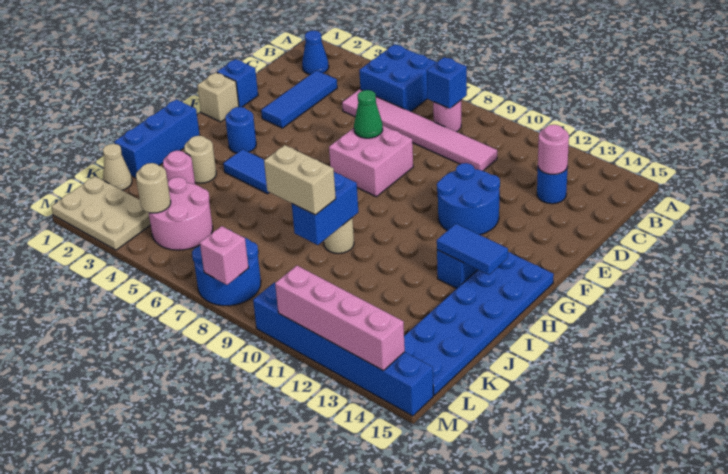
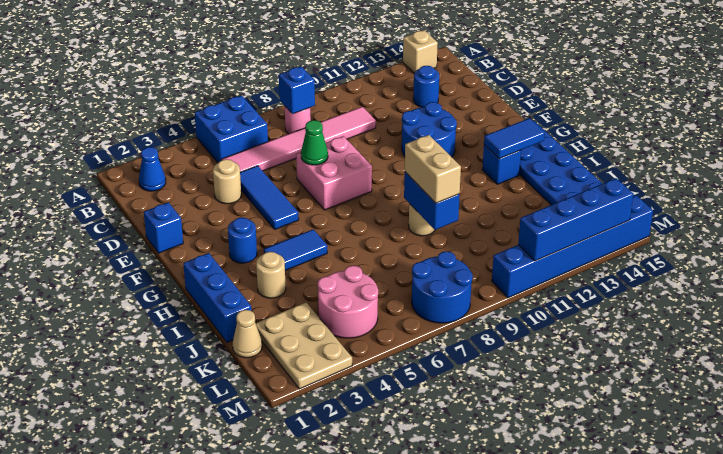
blue 1x3 tile [261,70,337,128] -> blue 1x3 tile moved to [240,166,299,229]
pink 1x1 round brick [538,125,569,175] -> none
tan 1x1 brick [197,72,239,122] -> tan 1x1 brick moved to [403,30,438,73]
pink 1x1 round brick [163,151,195,184] -> none
tan 1x2 brick [264,145,336,215] -> tan 1x2 brick turned to [405,135,461,203]
tan 2x3 plate [51,176,151,250] -> tan 2x3 plate turned to [256,302,352,389]
tan 1x1 round brick [136,163,171,213] -> tan 1x1 round brick moved to [213,159,241,204]
pink 1x1 brick [200,226,249,285] -> none
pink 1x4 brick [275,266,405,371] -> blue 1x4 brick [518,178,633,261]

